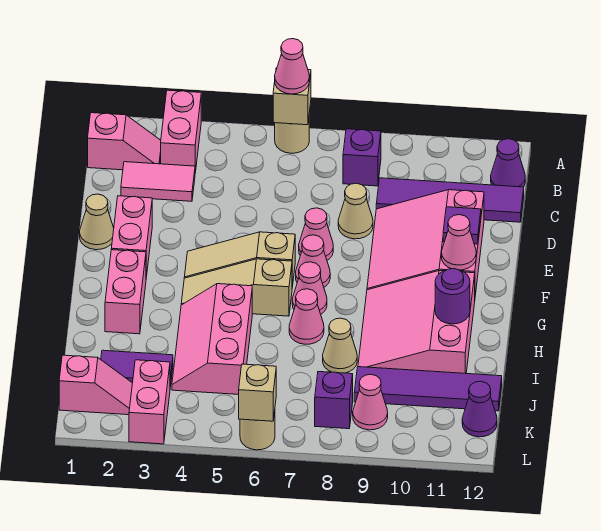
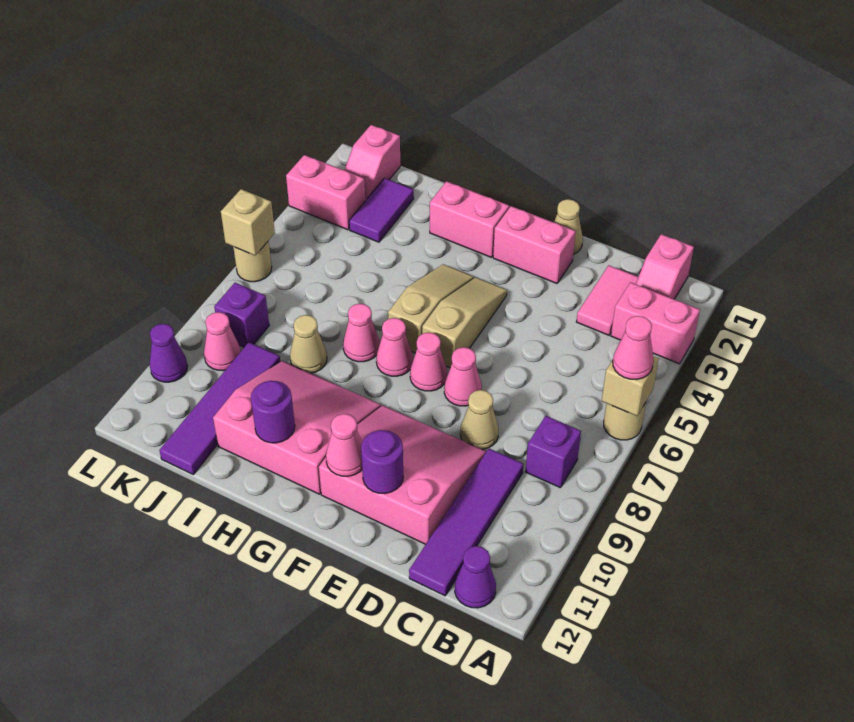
purple 1x1 tile [443,207,481,244] -> purple 1x1 round brick [361,430,403,494]
pink 2x3 slope [172,284,252,395] -> none
purple 1x1 cone [462,381,497,437] -> purple 1x1 cone moved to [149,324,188,382]

